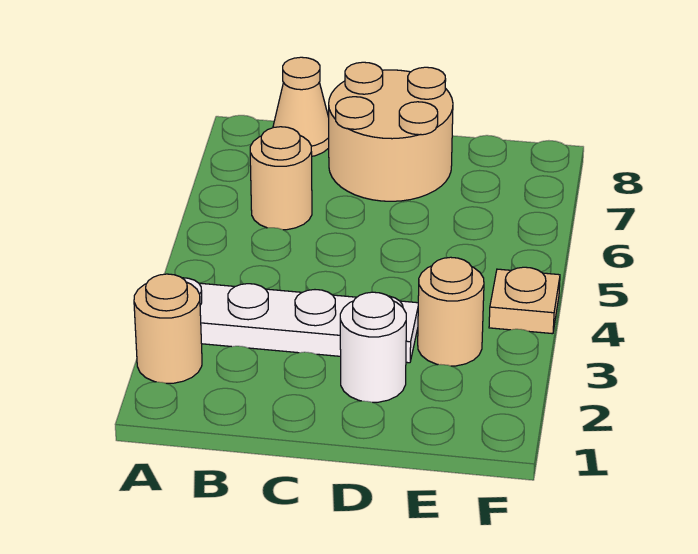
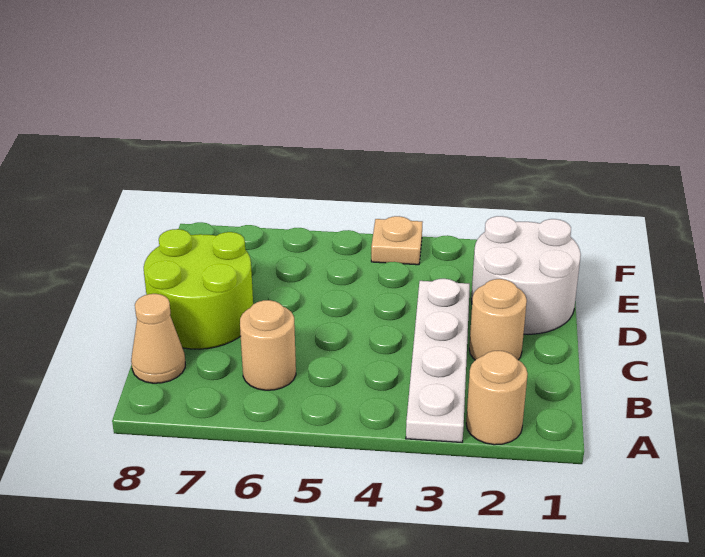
tan 2x2 round brick [329,62,453,201] -> lime 2x2 round brick [144,229,253,349]
white 1x1 round brick [340,292,406,402] -> white 2x2 round brick [471,216,581,334]
tan 1x1 round brick [418,257,484,366] -> tan 1x1 round brick moved to [469,279,527,360]

